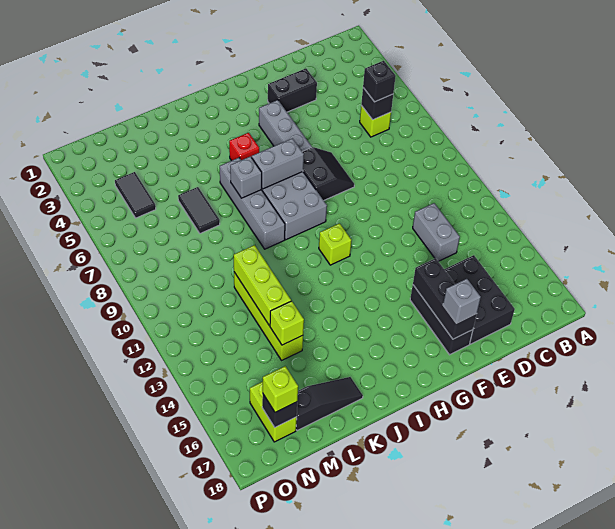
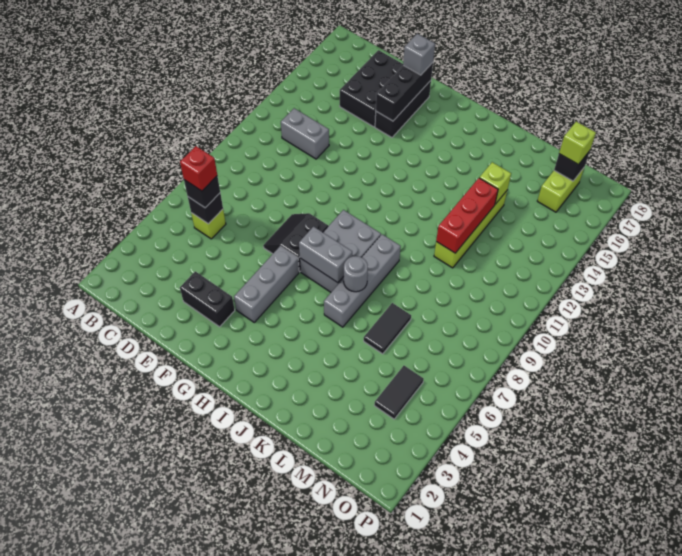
grey 1x2 brick [413,203,460,261] -> grey 1x2 brick turned to [281,108,329,159]
lime 1x1 brick [319,223,351,265] -> none
red 1x1 brick [229,133,259,161] -> red 1x1 brick moved to [180,146,217,191]
grey 1x1 brick [230,156,262,198] -> grey 1x1 round brick [343,256,368,292]
black 1x3 slope [296,377,363,431] -> none
lime 1x3 brick [234,245,291,326] -> red 1x3 brick [436,178,498,253]

